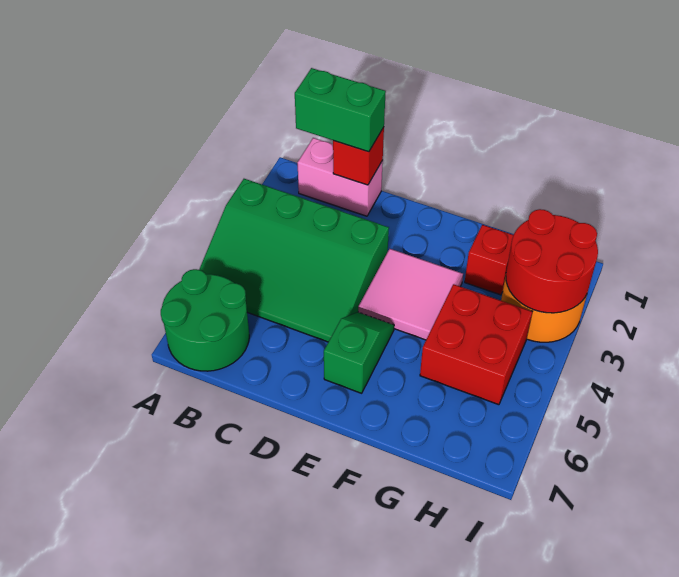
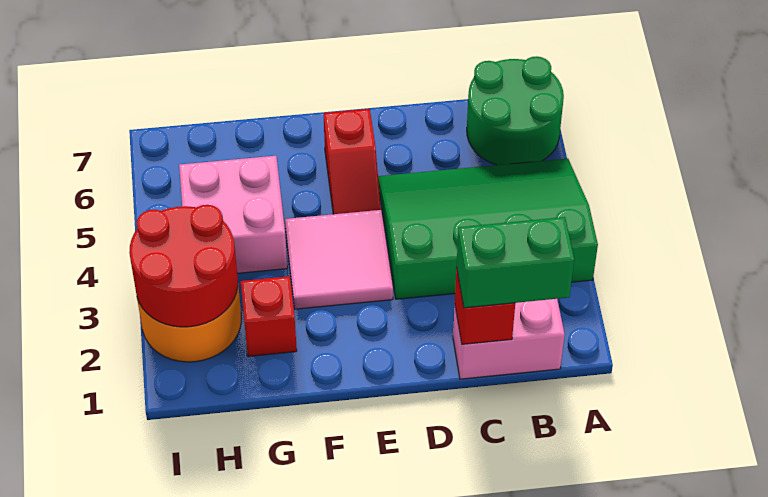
green 1x2 slope [324,312,394,393] -> red 1x2 slope [323,109,381,214]
red 2x2 brick [420,284,532,405] -> pink 2x2 brick [179,156,287,273]

